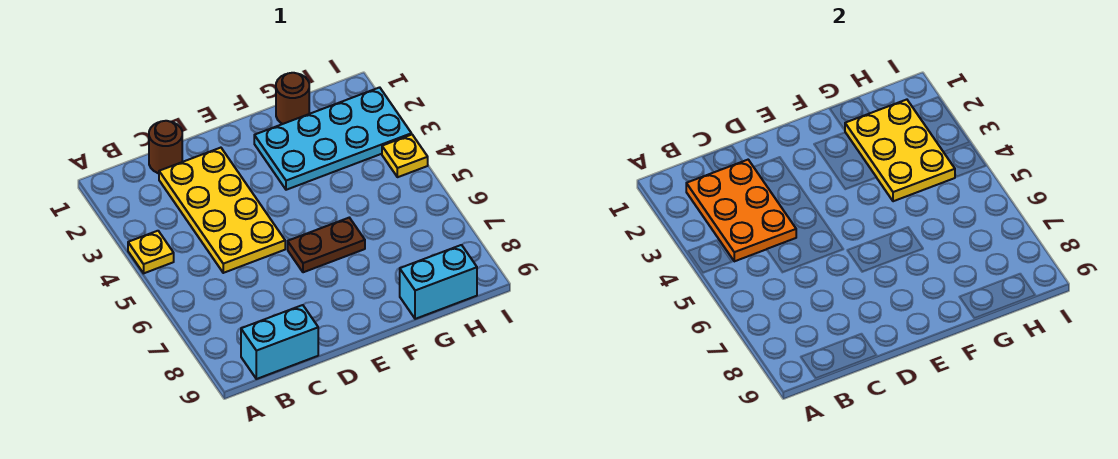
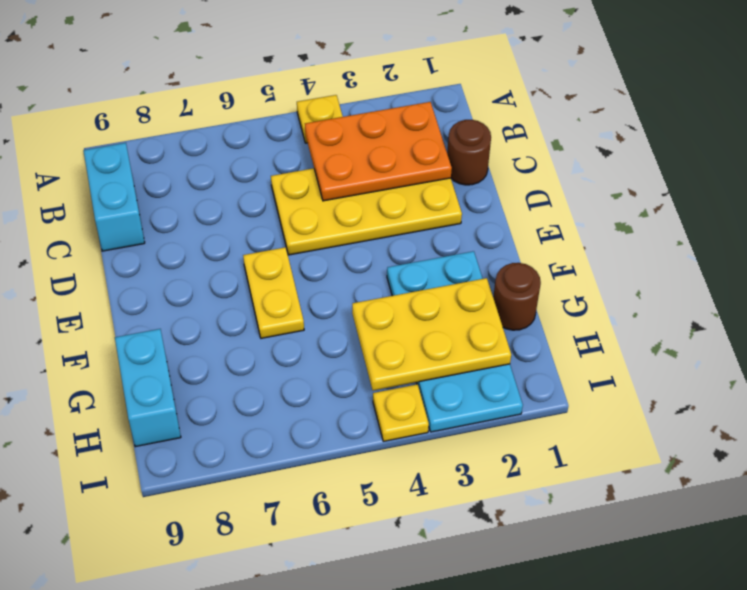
brown 1x2 plate [288,218,365,272] -> yellow 1x2 plate [243,247,304,338]

